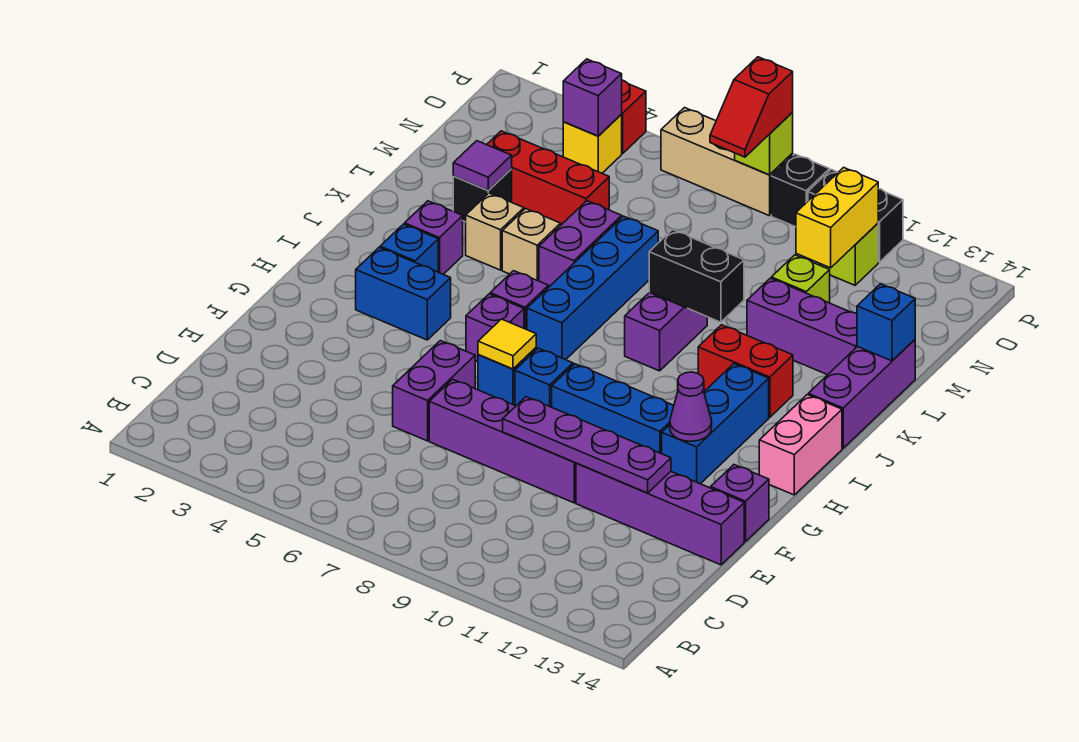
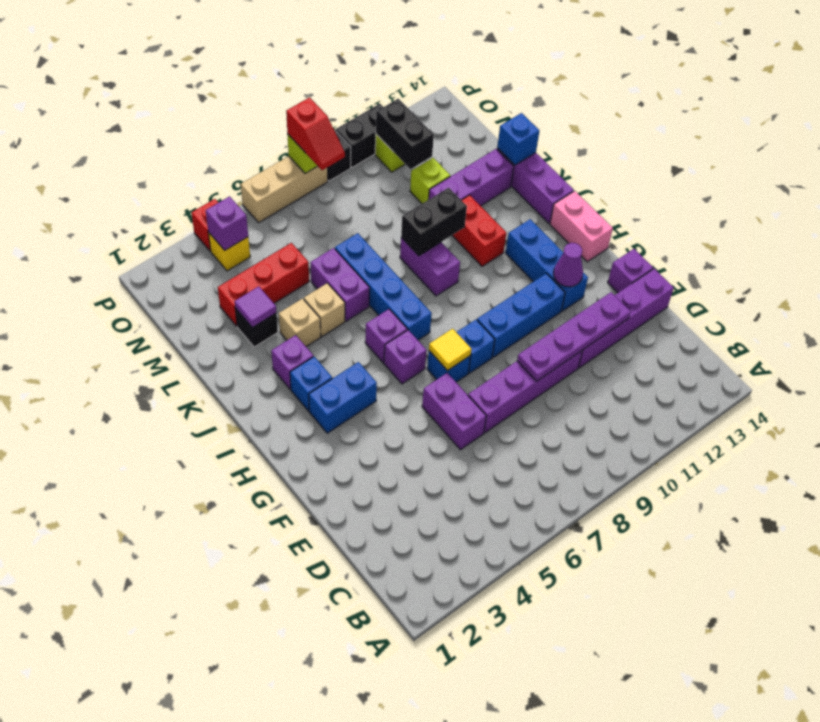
red 1x2 brick [698,325,793,417] -> red 1x2 brick turned to [452,195,506,266]
yellow 1x2 brick [796,167,878,268] -> black 1x2 brick [376,99,434,169]

